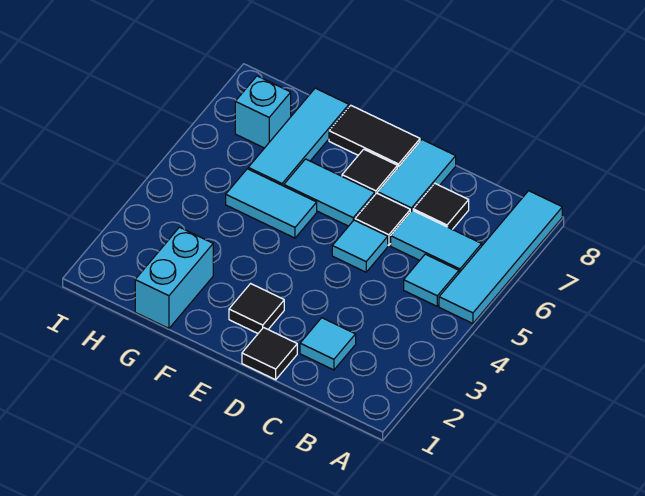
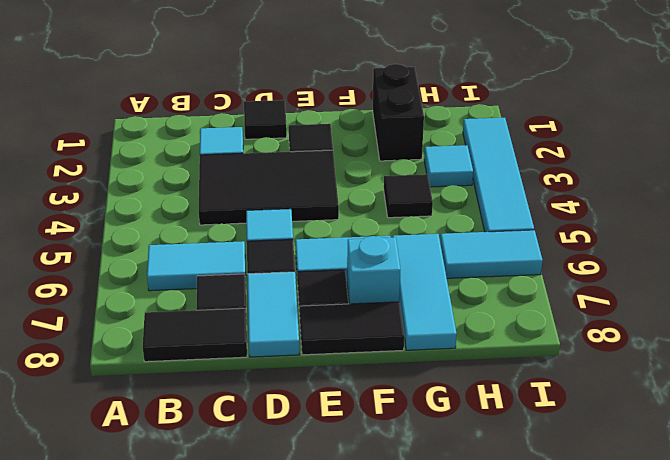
cyan 1x4 tile [439,191,562,323] -> cyan 1x4 tile moved to [463,118,534,232]
cyan 1x1 tile [404,254,459,306] -> cyan 1x1 tile moved to [424,145,473,187]
none -> black 1x2 tile [143,308,247,362]
none -> black 2x3 tile [199,150,339,225]
cyan 1x2 tile [226,169,317,238] -> cyan 1x2 tile moved to [440,230,543,278]
cyan 1x2 brick [135,227,213,328] -> black 1x2 brick [373,64,424,161]
none -> black 1x1 tile [384,174,433,218]
cyan 1x1 brick [235,76,291,148] -> cyan 1x1 brick moved to [347,236,400,304]

